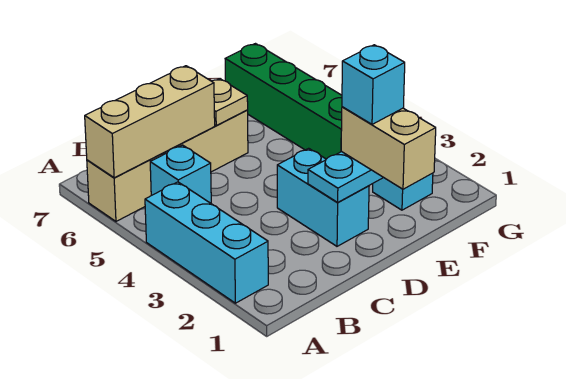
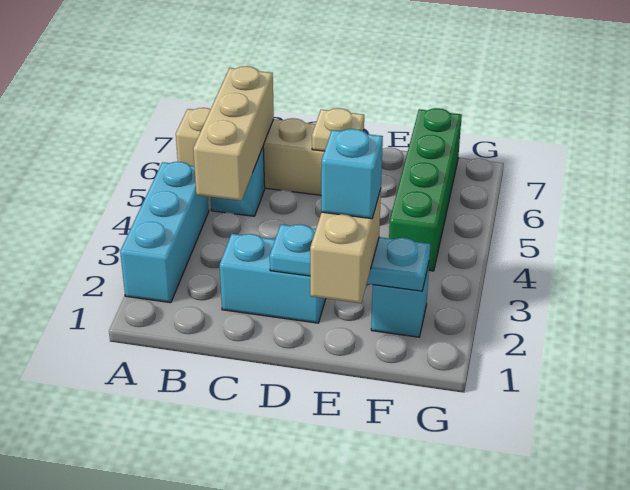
tan 1x3 brick [85,66,215,178] -> tan 1x3 brick turned to [193,66,274,201]
cyan 1x2 brick [277,148,369,246] -> cyan 1x2 brick turned to [220,234,326,323]

